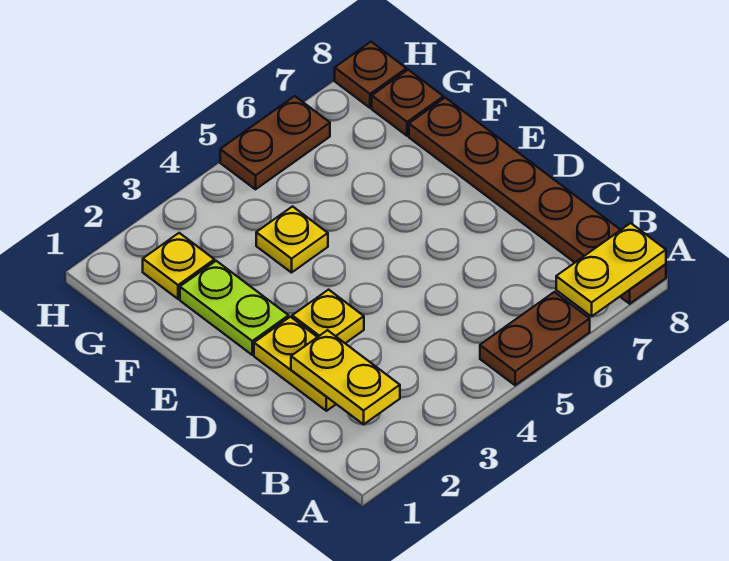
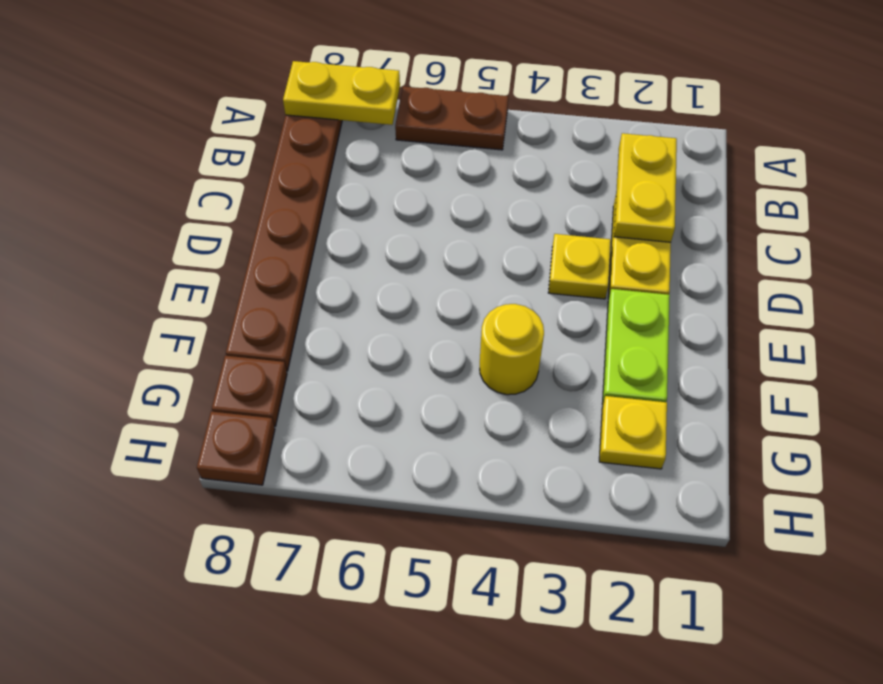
yellow 1x1 plate [256,206,328,273] -> yellow 1x1 round brick [480,304,544,395]
brown 1x2 plate [220,96,330,189] -> none

